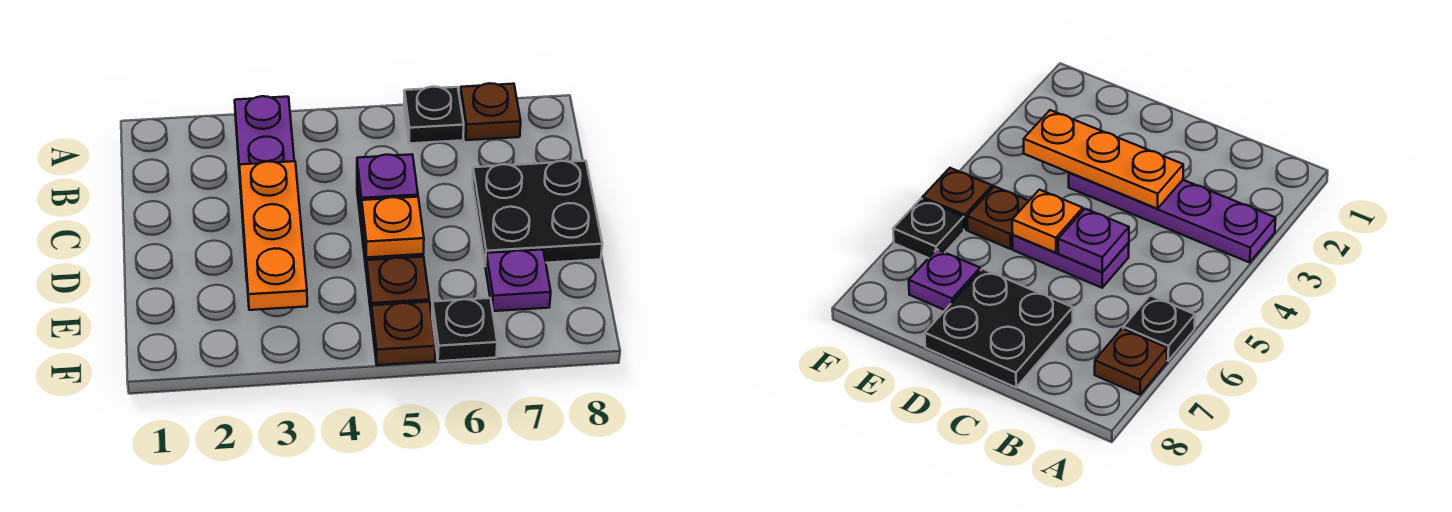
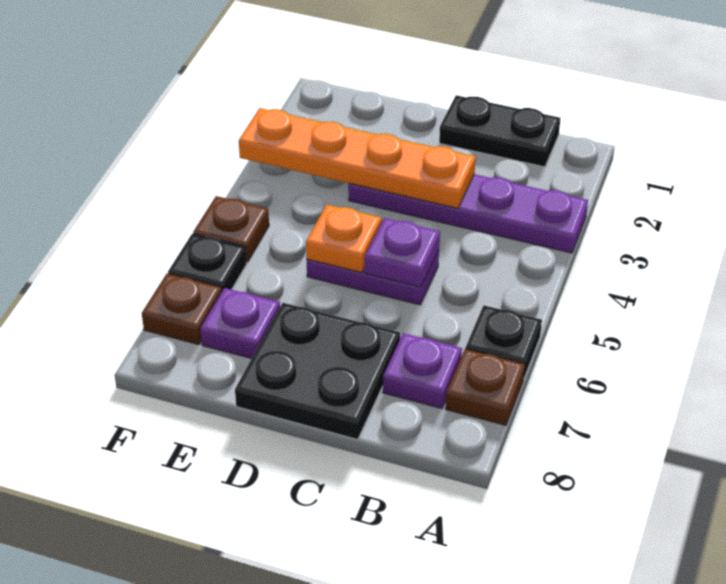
none -> black 1x2 plate [439,95,560,167]
none -> purple 1x1 plate [383,333,462,409]
orange 1x3 plate [239,161,307,310] -> orange 1x4 plate [239,108,476,208]
brown 1x1 plate [367,257,429,318] -> brown 1x1 plate moved to [142,273,222,345]

